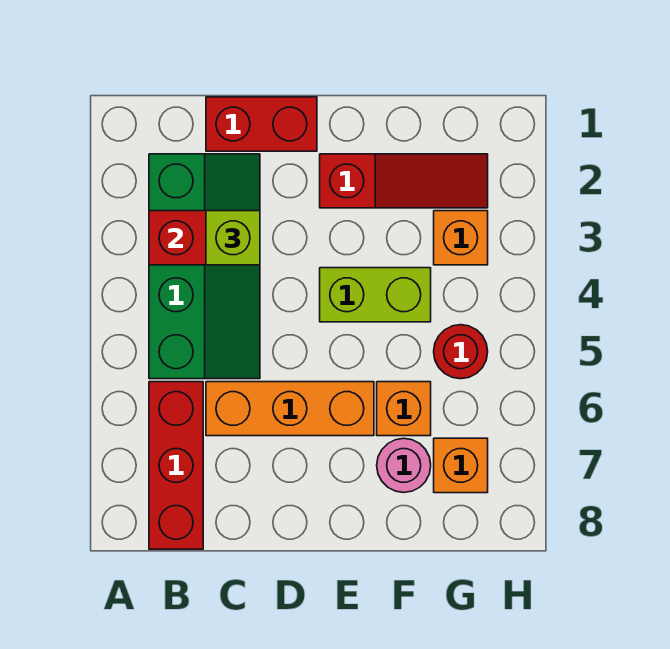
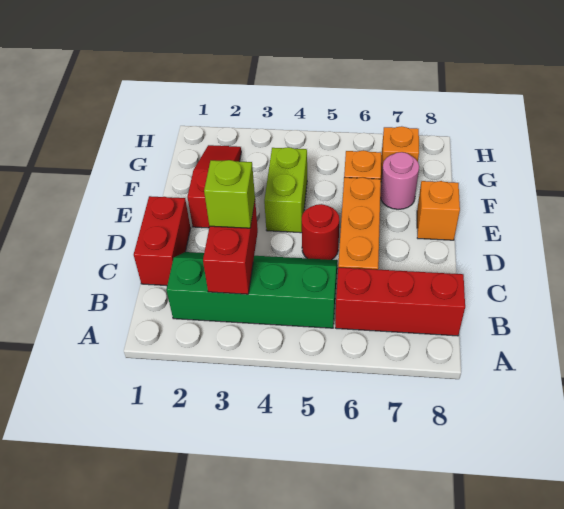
orange 1x1 brick [434,211,488,265] -> orange 1x1 brick moved to [417,181,460,240]
red 1x1 round brick [434,325,488,379] -> red 1x1 round brick moved to [302,204,339,260]

